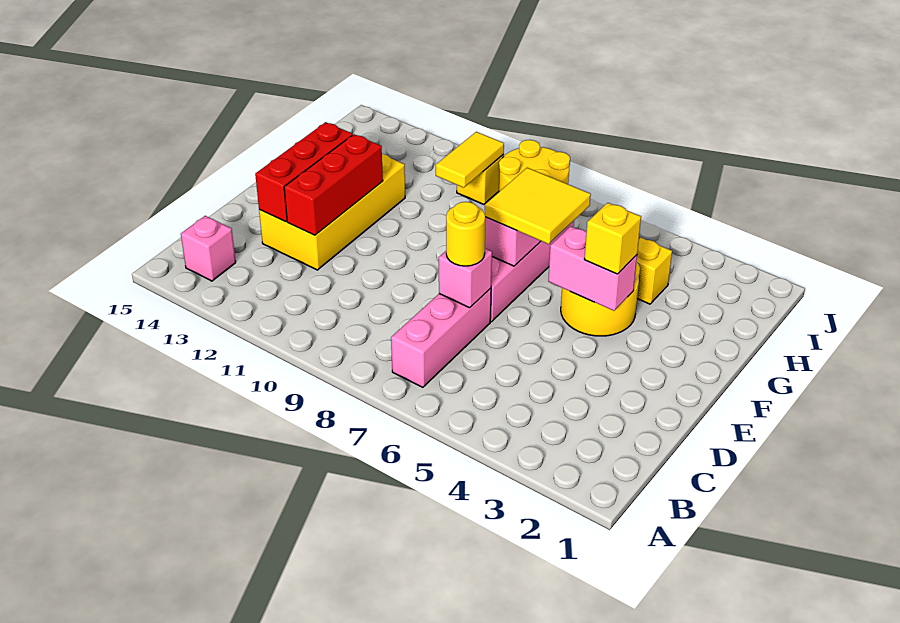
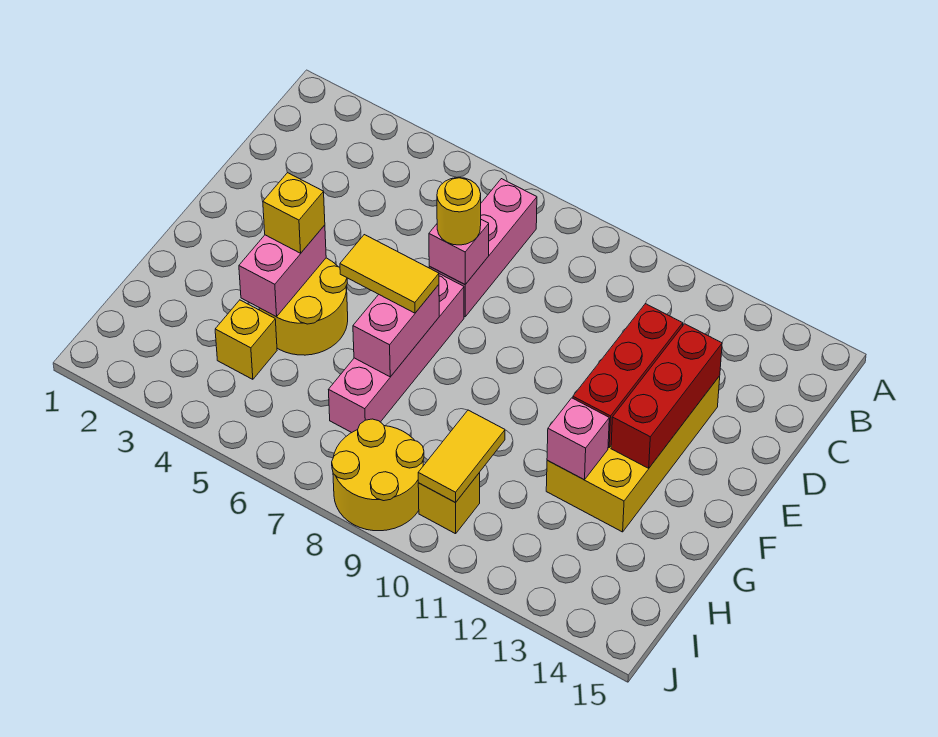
pink 1x1 brick [181,216,236,281] -> pink 1x1 brick moved to [547,398,609,480]
pink 1x2 brick [548,226,637,311] -> pink 1x2 brick turned to [239,225,326,317]
yellow 2x2 tile [485,168,591,244] -> yellow 1x2 tile [340,235,439,313]

